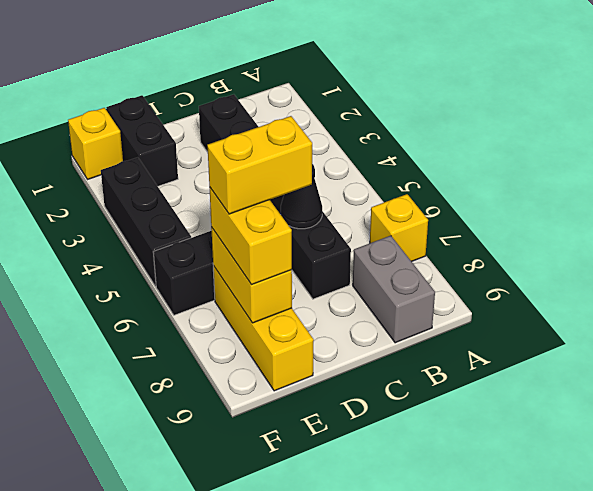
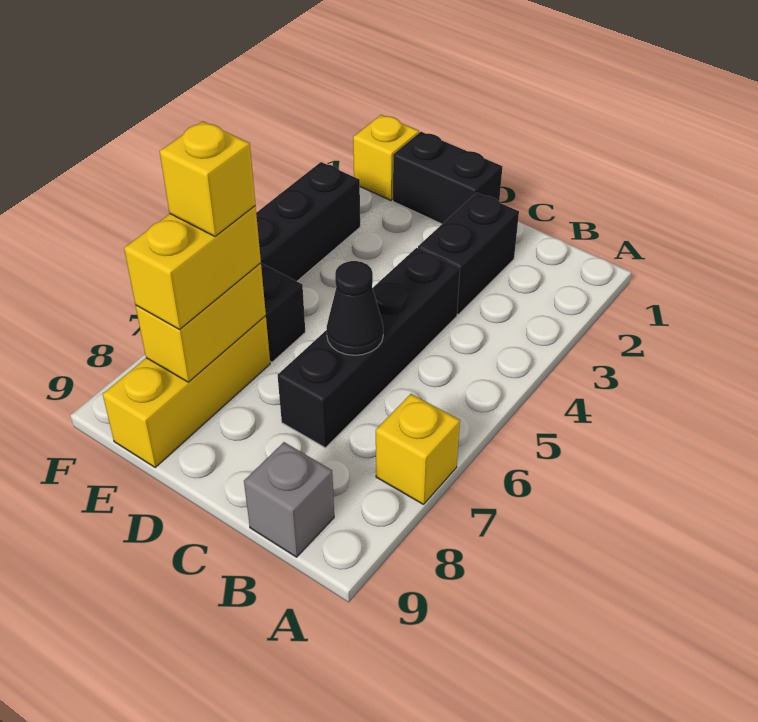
grey 1x2 brick [353,236,435,343] -> grey 1x1 brick [244,442,334,557]
yellow 1x2 brick [207,116,312,214] -> yellow 1x1 brick [160,121,256,236]
black 1x2 brick [106,95,178,186] -> black 1x2 brick turned to [393,132,502,224]

